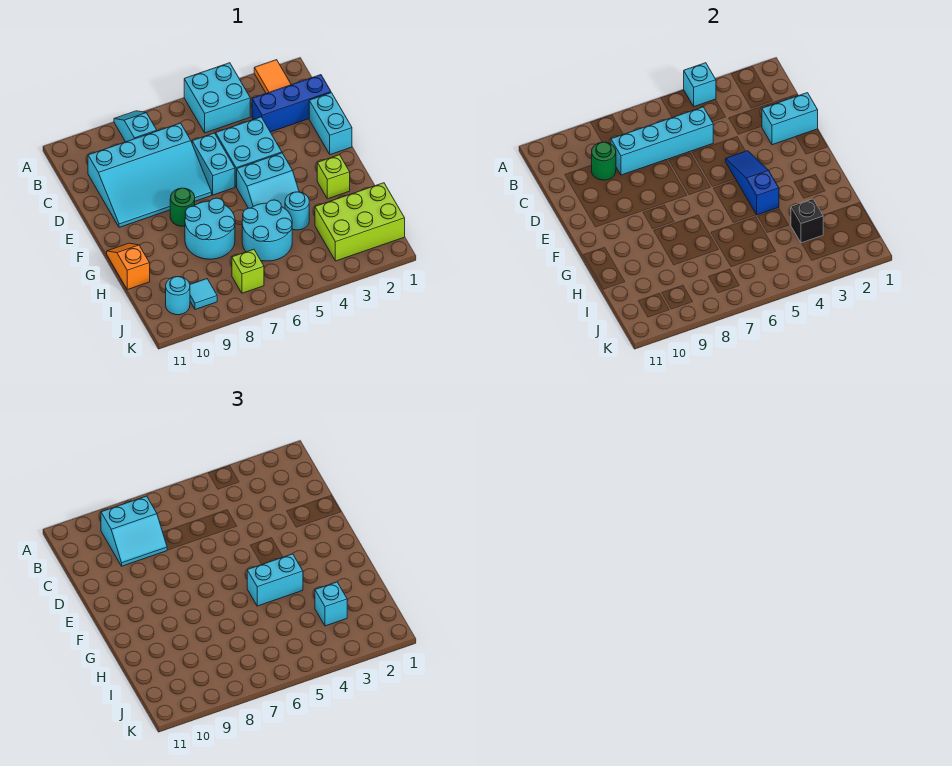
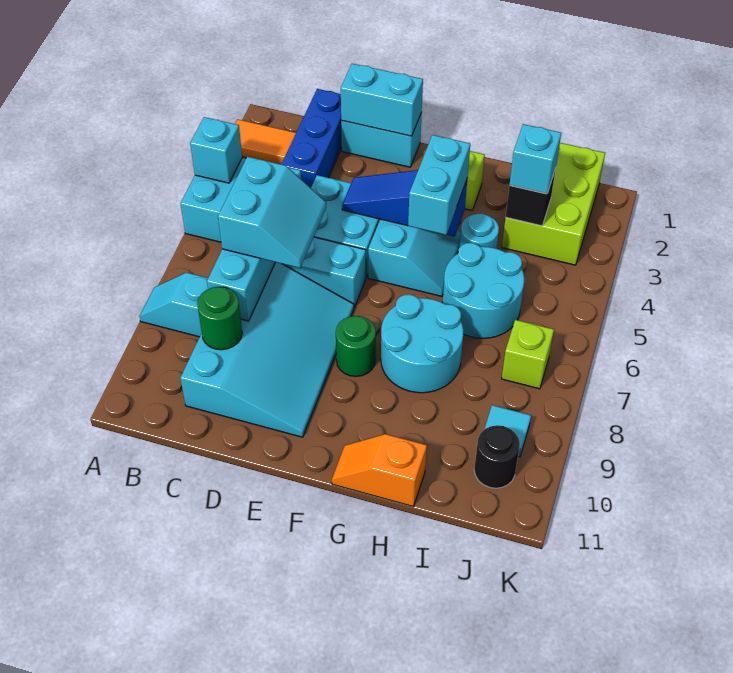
cyan 2x2 slope [101,496,167,566] -> cyan 2x2 slope moved to [218,157,326,268]
cyan 1x2 brick [762,93,818,145] -> cyan 1x2 brick turned to [341,64,423,136]
cyan 1x1 round brick [166,277,190,315] -> black 1x1 round brick [474,425,520,488]

